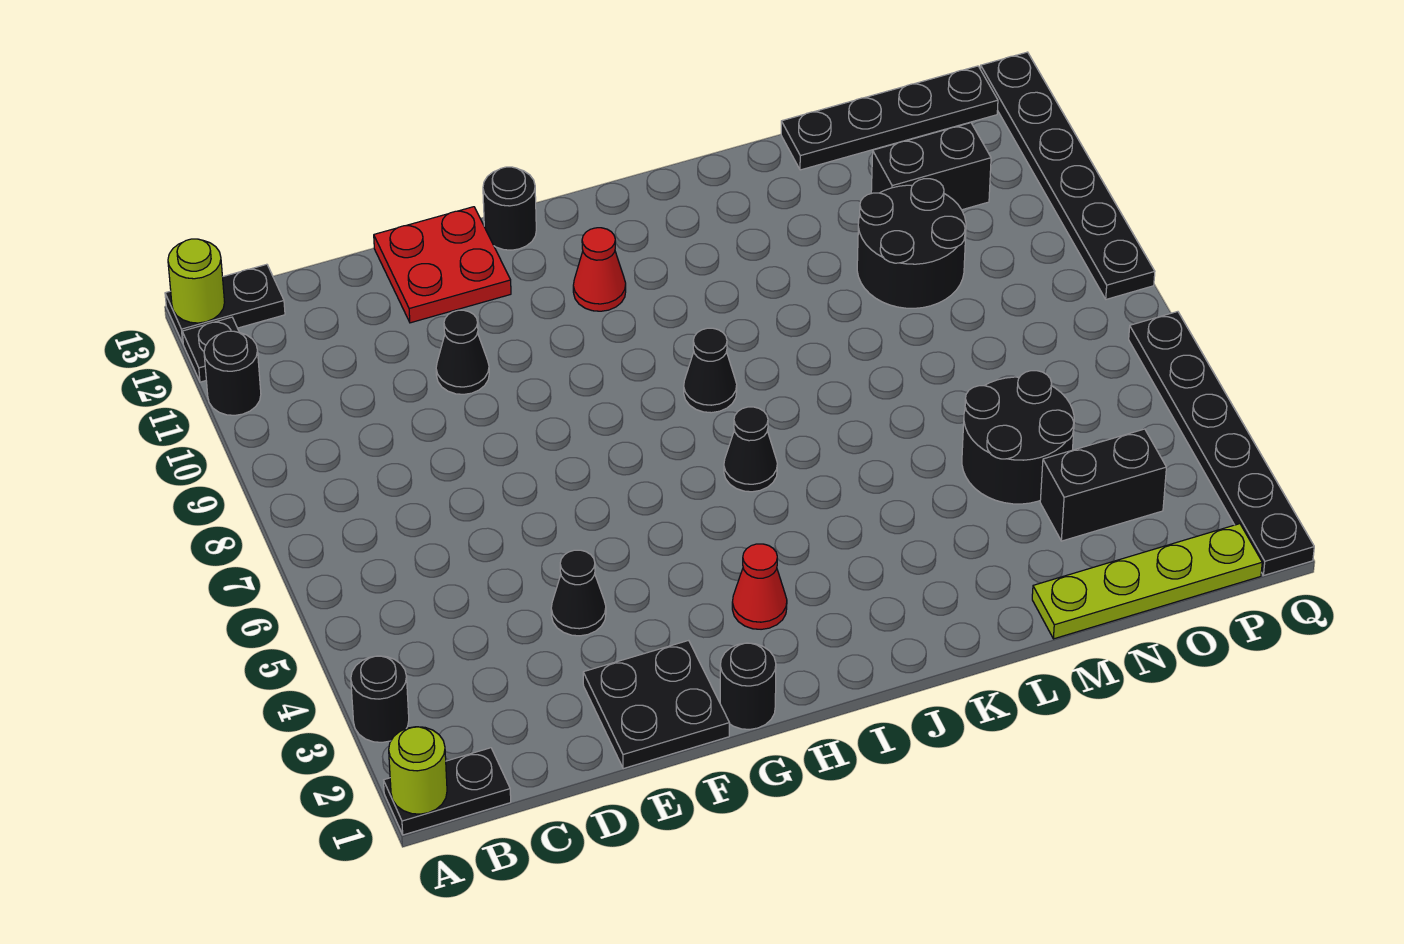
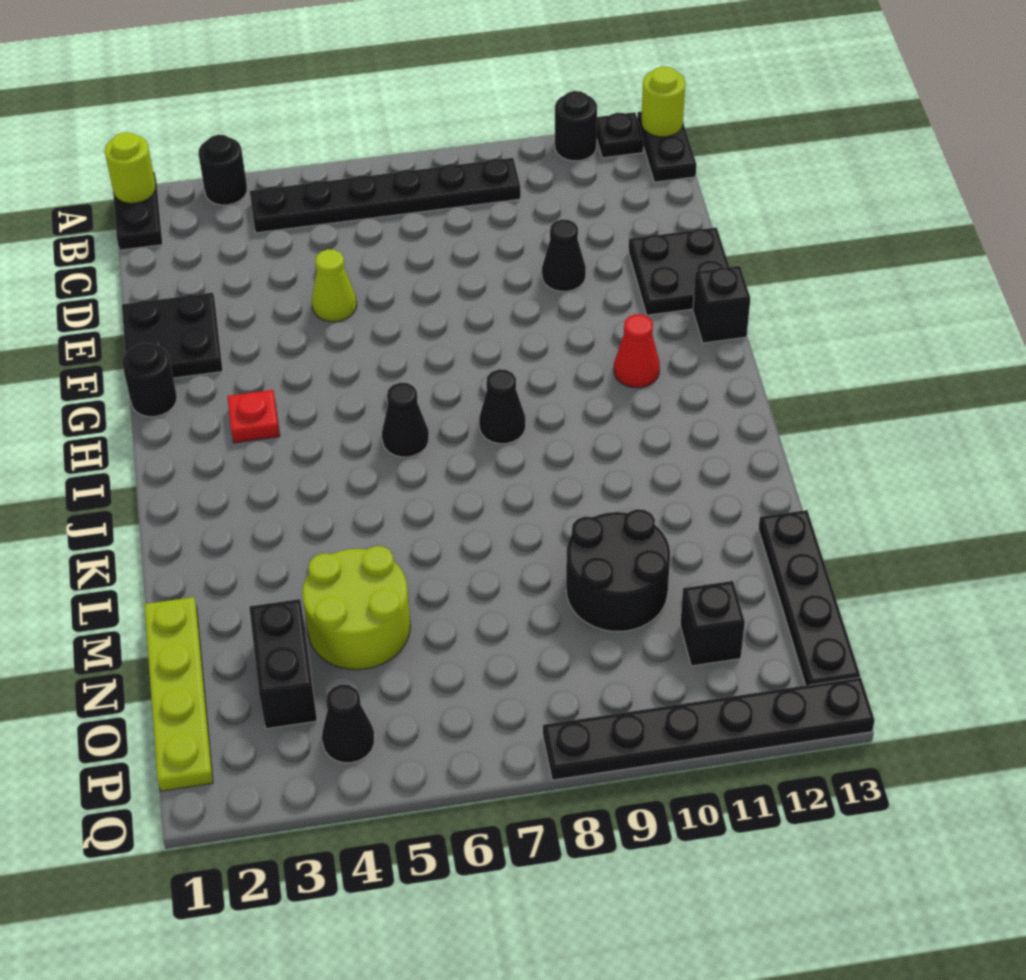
black 1x1 cone [551,550,606,636] -> black 1x1 cone moved to [322,685,374,763]
none -> lime 1x1 cone [312,249,357,322]
red 2x2 plate [374,207,511,323] -> black 2x2 plate [629,227,729,315]
black 1x1 round brick [483,167,536,250] -> black 1x1 brick [693,266,750,343]
red 1x1 cone [732,544,787,629] -> red 1x1 plate [227,390,280,443]
black 2x2 round brick [962,371,1074,504] -> lime 2x2 round brick [303,546,411,670]
black 1x2 brick [871,123,991,210] -> black 1x1 brick [680,581,745,666]
black 1x6 plate [1129,312,1314,576] -> black 1x6 plate moved to [250,158,521,233]

